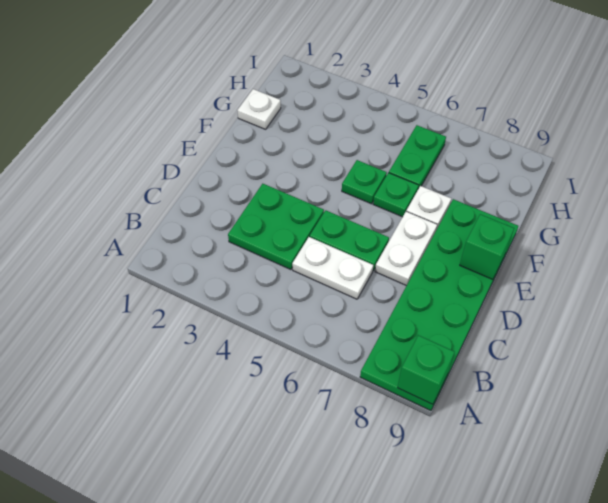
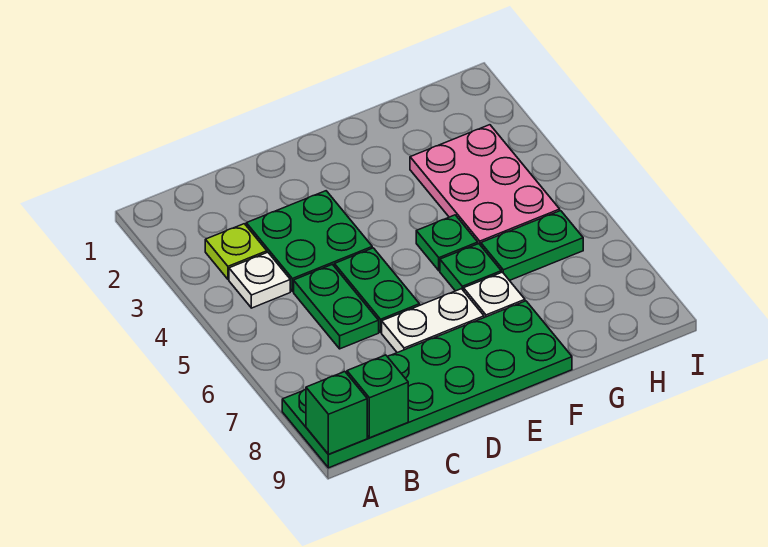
none -> lime 1x1 plate [205,224,267,279]
white 1x2 plate [292,237,373,299] -> green 1x2 plate [294,264,379,349]
green 1x1 brick [460,214,514,279] -> green 1x1 brick moved to [347,355,408,438]
white 1x1 plate [237,89,281,129] -> white 1x1 plate moved to [229,252,290,308]
none -> pink 2x3 plate [410,125,560,245]

